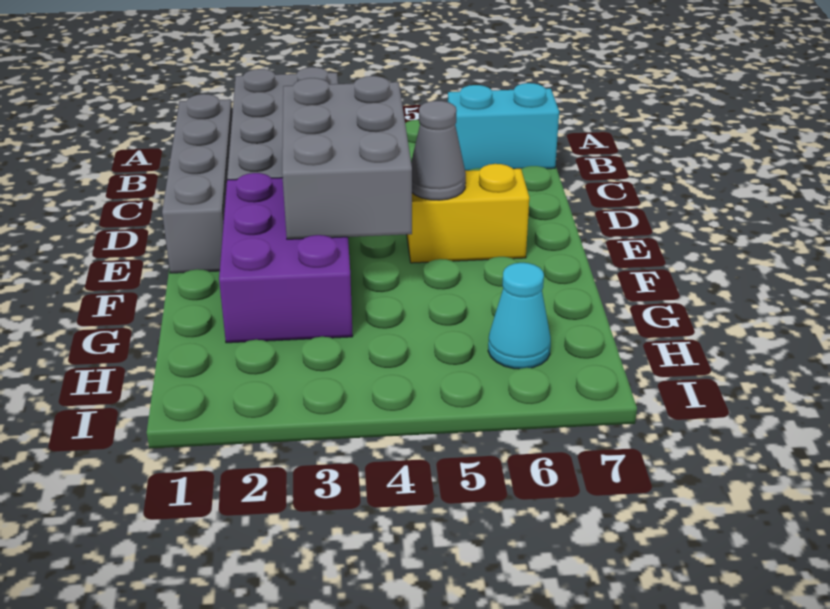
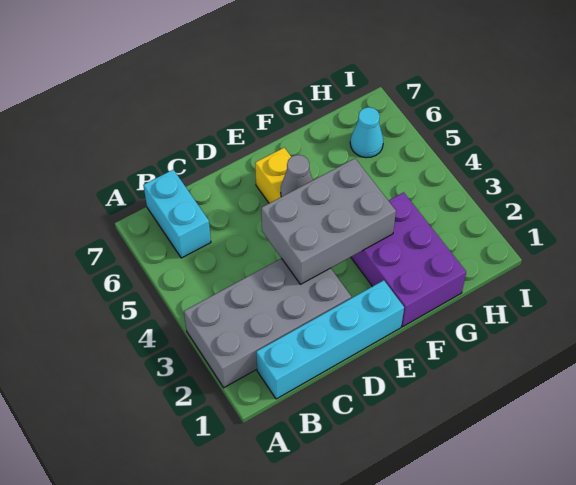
grey 1x4 brick [162,94,232,273] -> cyan 1x4 brick [256,280,404,399]
purple 2x3 brick [219,173,353,343] -> purple 2x3 brick turned to [351,192,466,327]

